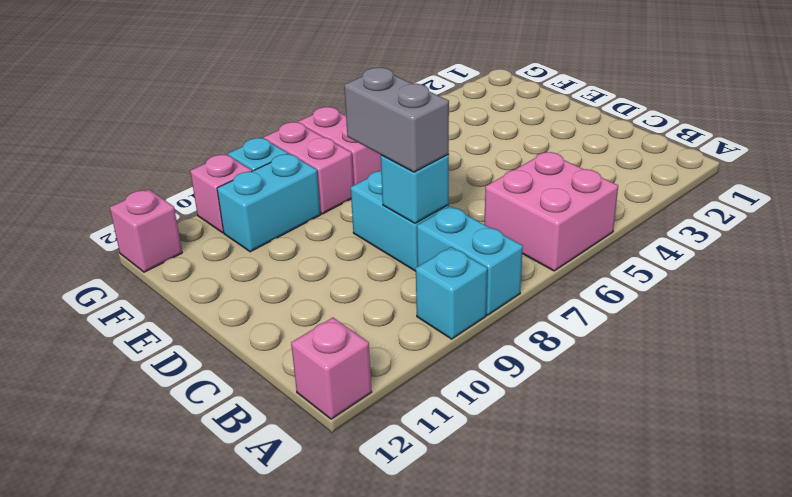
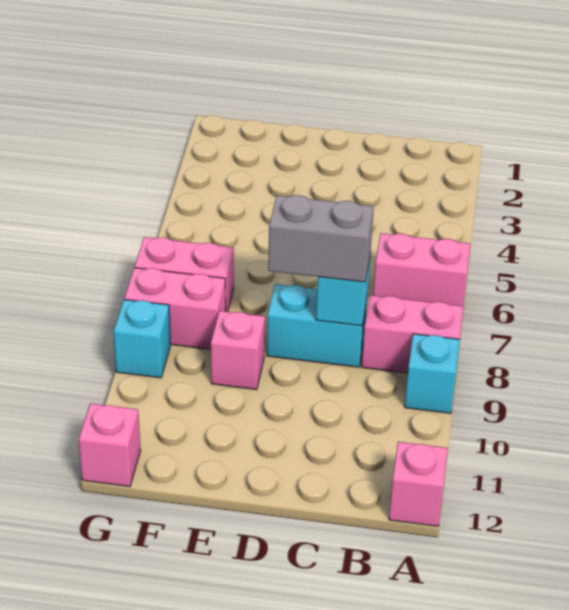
pink 2x2 brick [484,152,618,271] -> pink 1x2 brick [373,233,471,306]
cyan 1x2 brick [417,206,523,315] -> pink 1x2 brick [362,295,464,373]
cyan 1x2 brick [217,154,321,252] -> none
pink 1x1 brick [190,154,252,233] -> pink 1x1 brick moved to [211,311,265,390]

